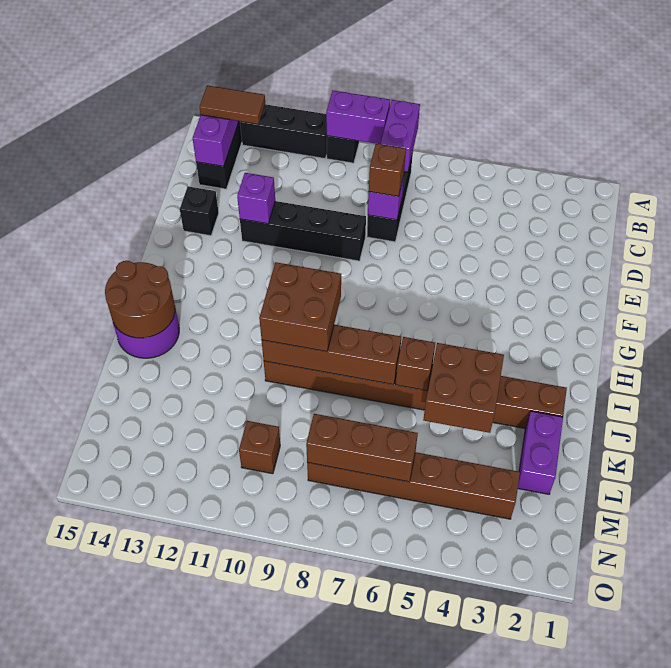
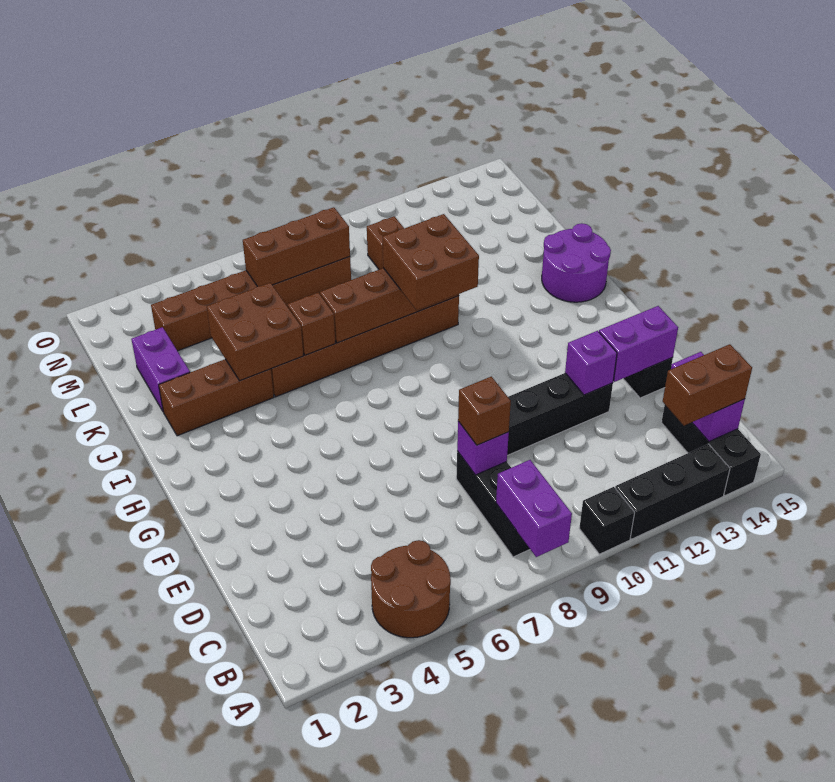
purple 1x2 brick [326,91,390,144] -> purple 1x2 brick moved to [599,306,678,382]
brown 1x2 tile [199,86,265,124] -> brown 1x2 brick [663,344,752,426]
brown 2x2 round brick [105,261,175,338] -> brown 2x2 round brick moved to [371,540,451,638]

